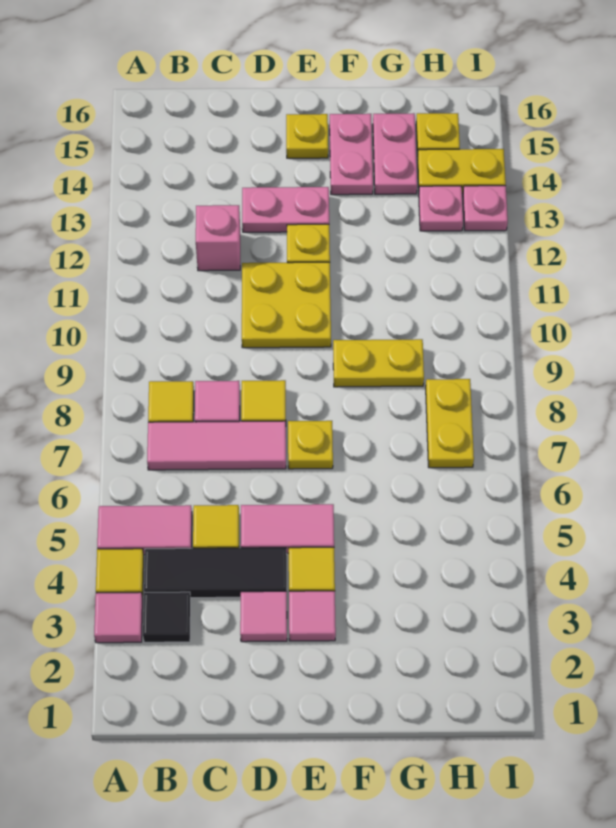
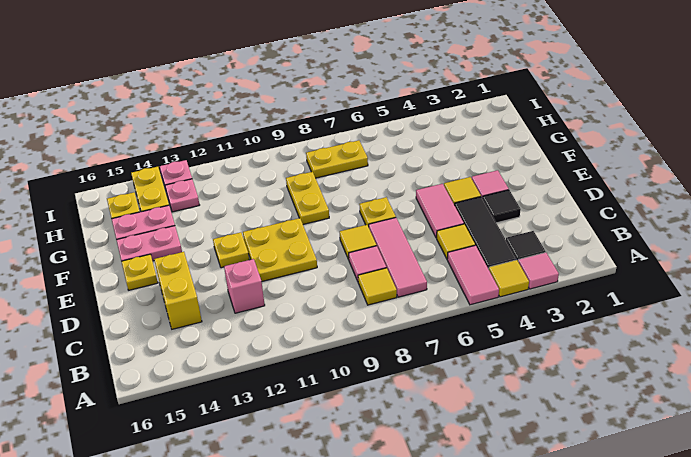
none -> yellow 1x2 brick [154,252,202,329]
pink 1x1 tile [240,591,287,642] -> black 1x1 tile [483,190,521,223]
pink 1x2 plate [242,187,329,232] -> none

